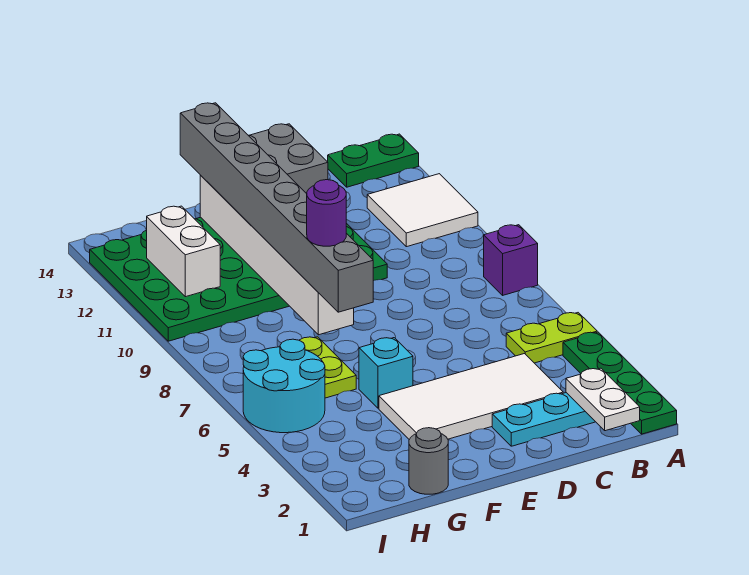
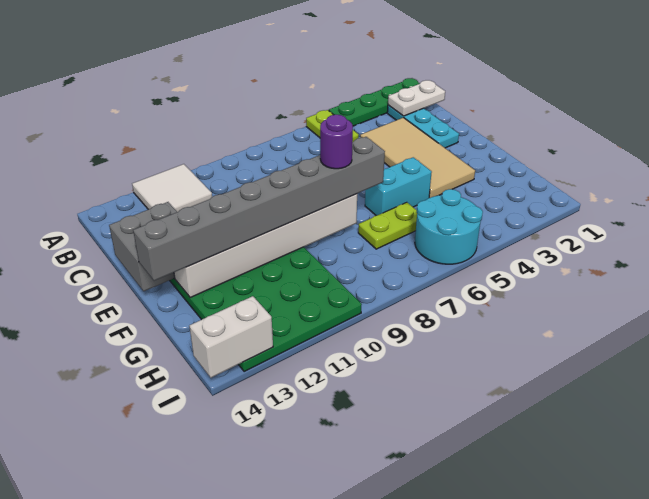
purple 1x1 brick [484,225,538,295] -> none
green 1x2 plate [328,134,419,187] -> none
white 2x4 tile [379,354,563,440] -> tan 2x4 tile [360,118,475,198]
cyan 1x1 brick [359,338,413,408] -> cyan 1x2 brick [365,157,432,216]
grey 1x1 round brick [409,428,448,494] -> none
white 1x2 brick [147,206,220,297] -> white 1x2 brick moved to [189,296,273,378]

